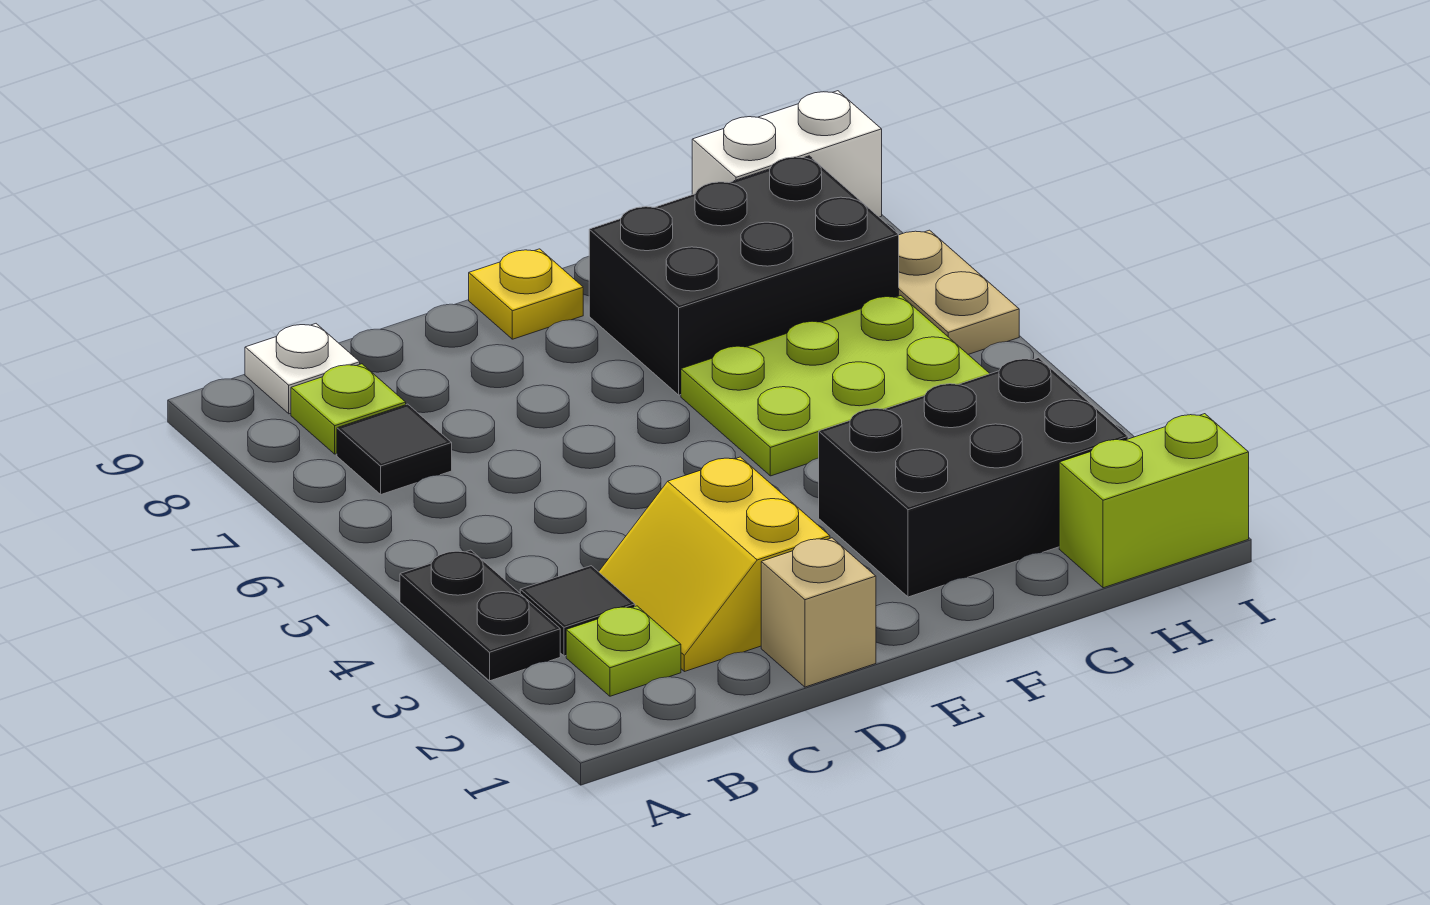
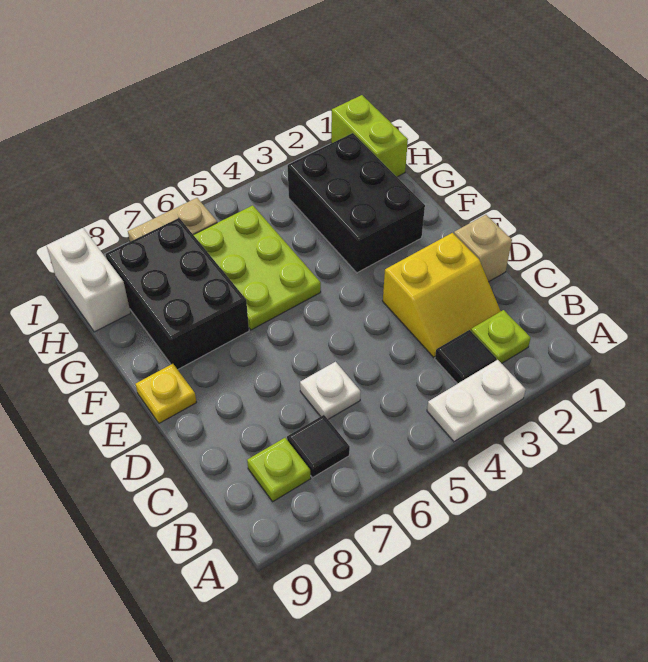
black 1x2 plate [400,550,560,681] -> white 1x2 plate [427,360,526,442]
white 1x1 plate [245,324,360,414] -> white 1x1 plate moved to [300,362,361,419]

